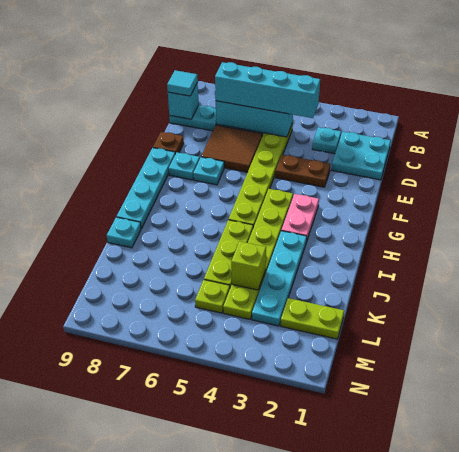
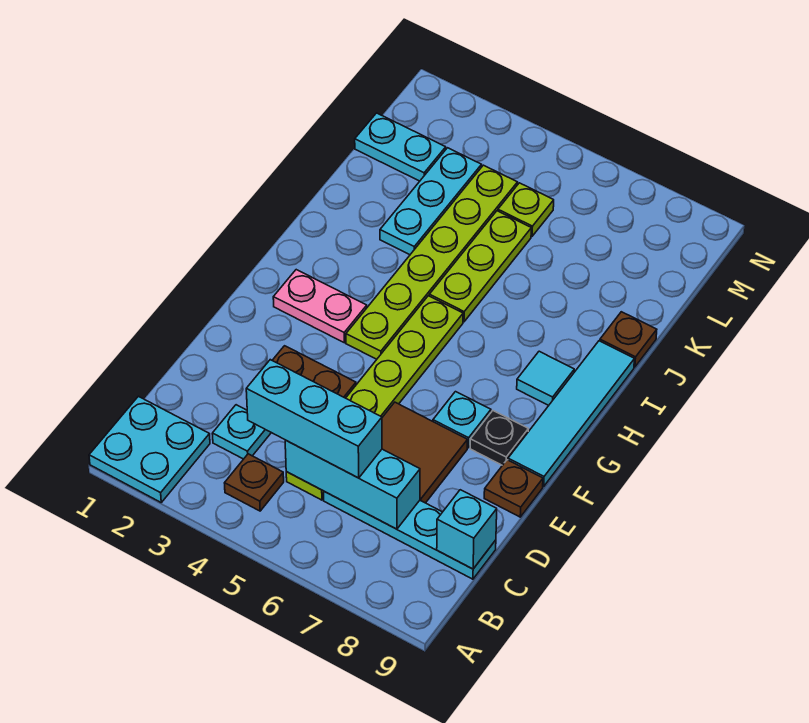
none -> brown 1x1 plate [225,454,284,511]
cyan 2x2 plate [332,132,391,180] -> cyan 2x2 plate moved to [89,396,210,502]
cyan 1x4 brick [215,62,320,118] -> cyan 1x3 brick [246,360,382,478]
cyan 1x1 tile [167,70,198,96] -> cyan 1x1 tile moved to [517,351,574,405]
cyan 1x1 plate [169,152,200,180] -> black 1x1 plate [470,411,528,465]
cyan 1x4 plate [117,148,175,229] -> cyan 1x4 tile [508,341,634,486]
pink 1x2 plate [281,194,319,242] -> pink 1x2 plate turned to [273,270,367,343]
cyan 1x4 plate [252,231,307,326] -> cyan 1x3 plate [380,148,482,255]
cyan 1x1 plate [107,217,141,248] -> brown 1x1 plate [600,312,657,367]
lime 1x1 brick [231,241,266,290] -> none
lime 1x2 plate [281,298,344,339] -> cyan 1x2 plate [355,113,446,181]

